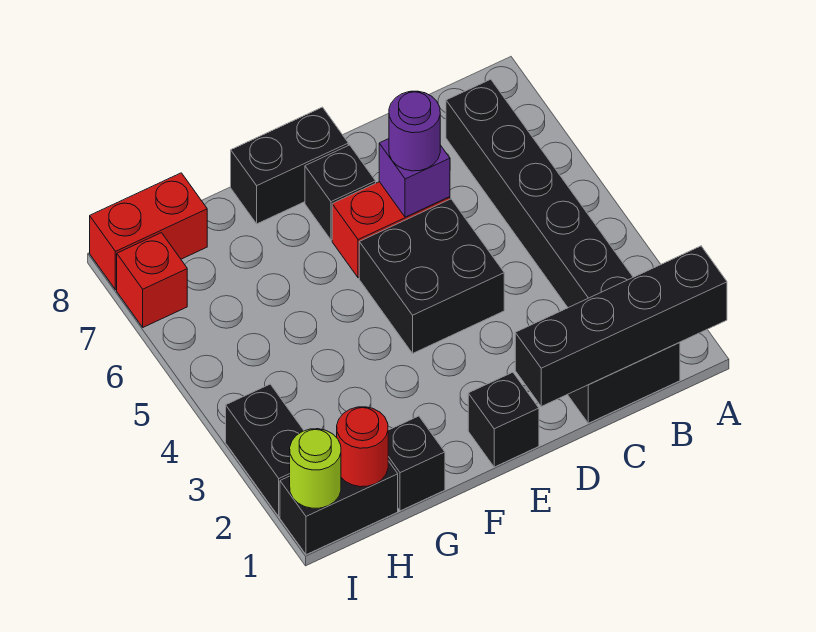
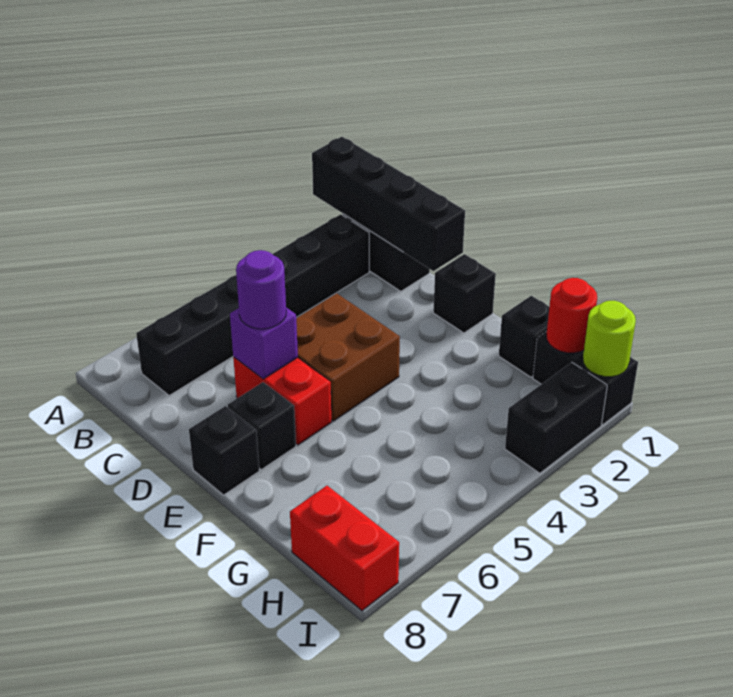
black 2x2 brick [359,199,504,353] -> brown 2x2 brick [296,293,400,421]
black 1x2 brick [231,107,348,224] -> black 1x1 brick [189,406,259,495]
red 1x1 brick [117,233,187,327] -> none

